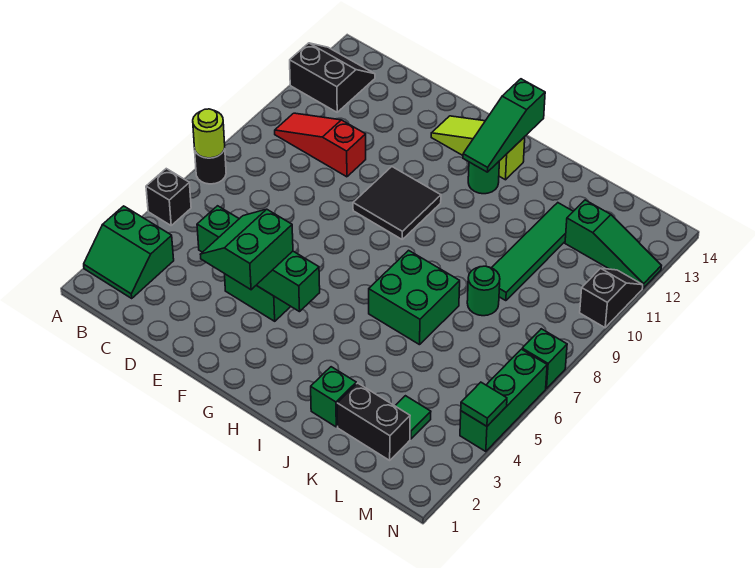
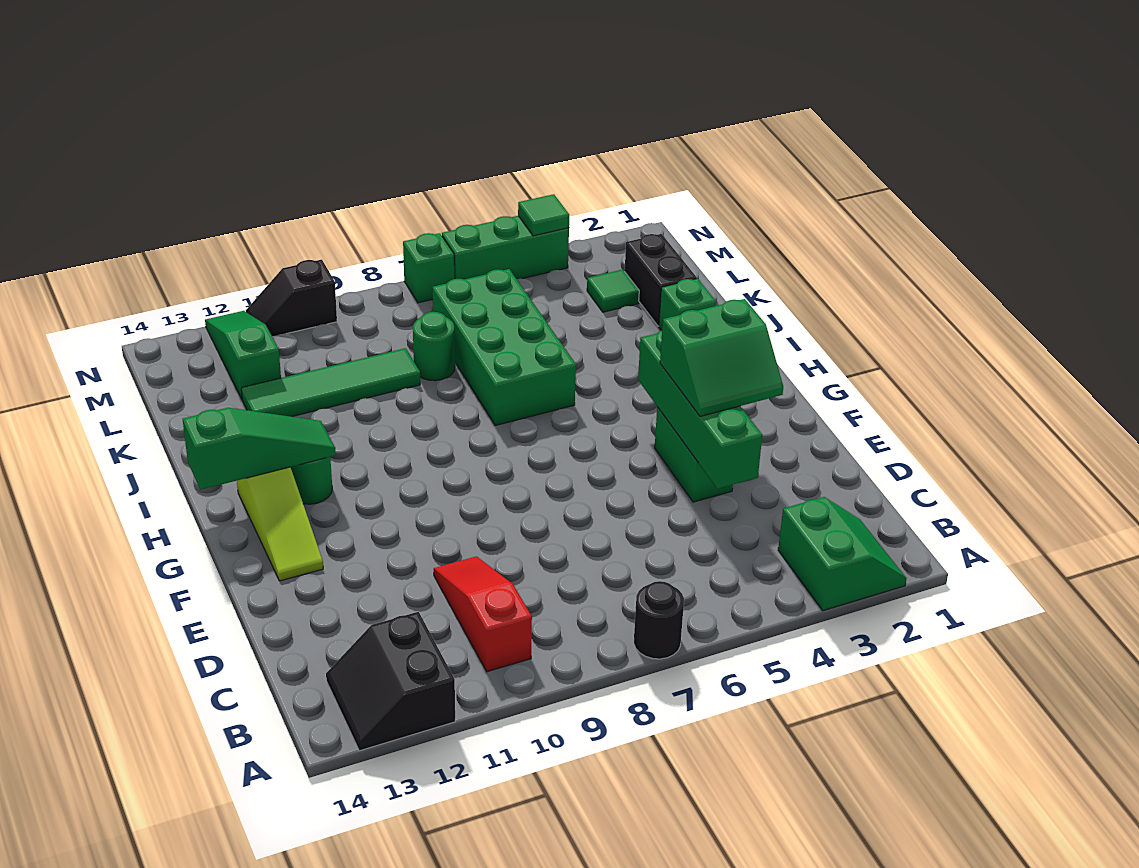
black 1x1 brick [146,169,191,225] -> none
lime 1x1 round brick [193,109,225,158] -> none
red 1x3 slope [275,113,366,177] -> red 1x3 slope turned to [434,556,532,672]
black 2x2 tile [353,167,441,239] -> none
green 2x2 brick [369,250,460,345] -> green 2x4 brick [432,269,576,425]

